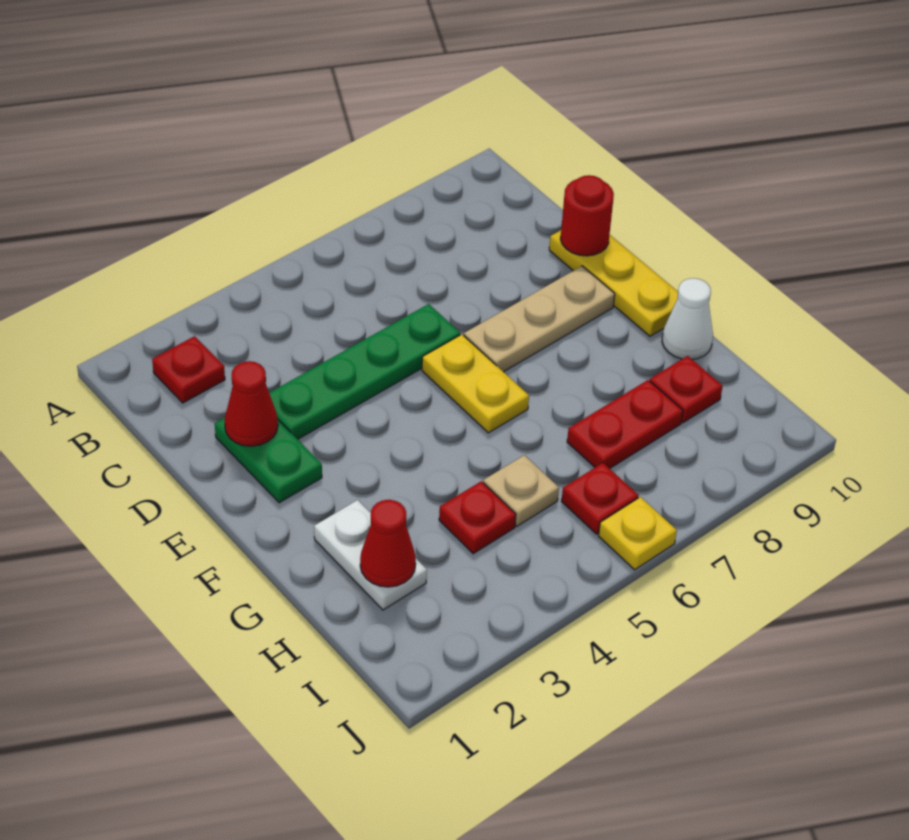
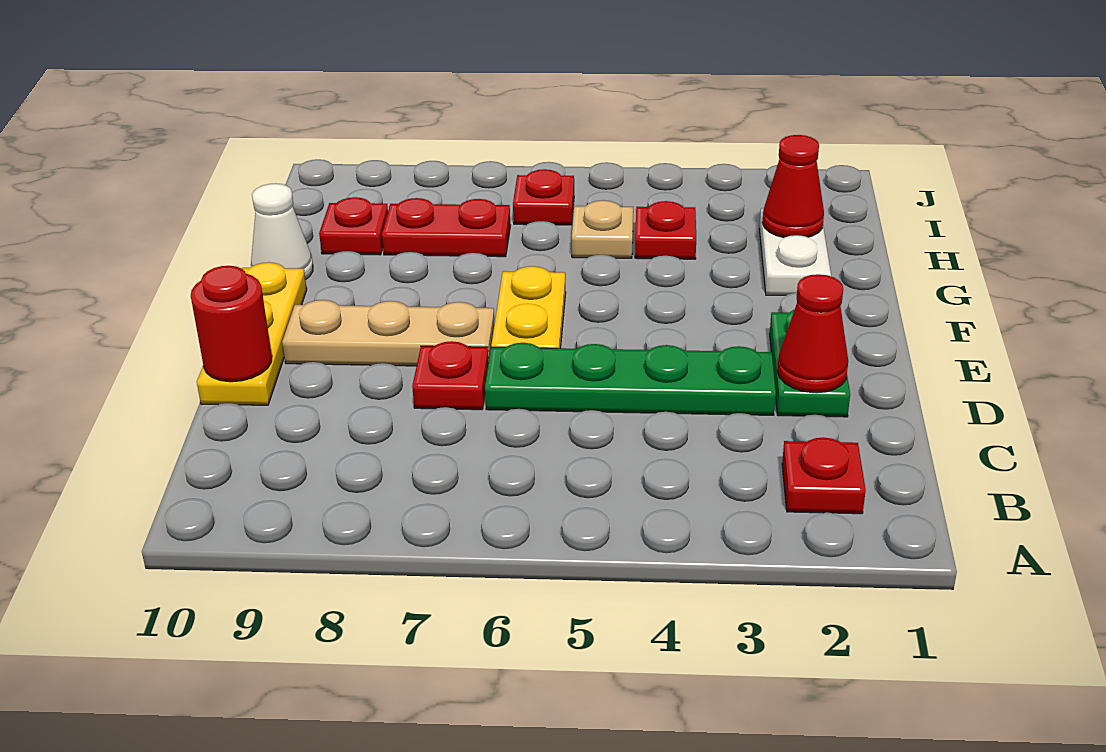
none -> red 1x1 plate [412,341,489,410]
yellow 1x1 plate [599,497,677,570] -> none

